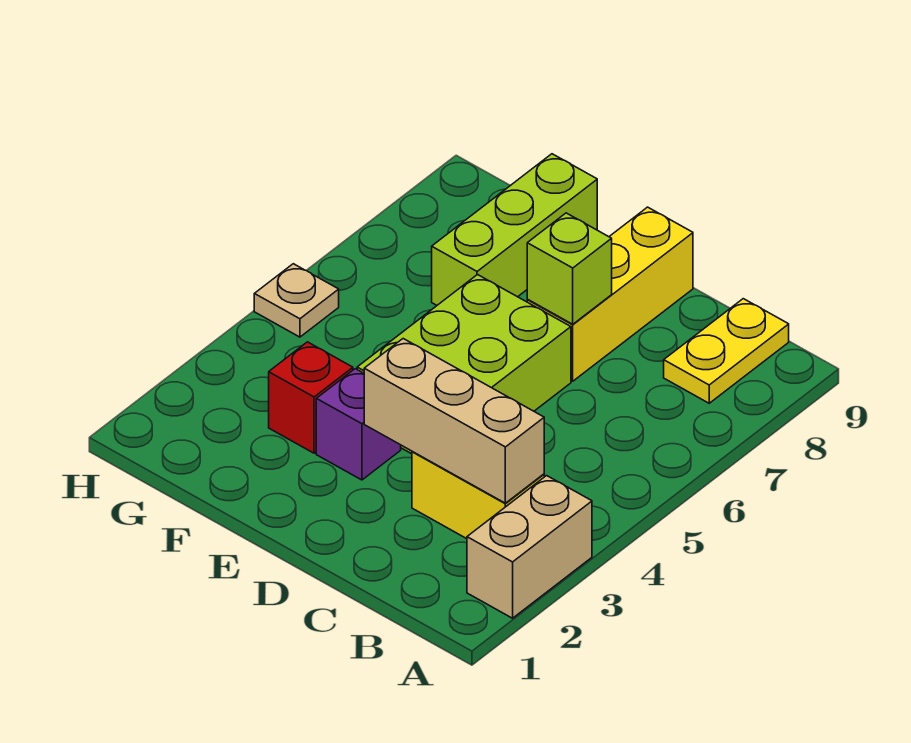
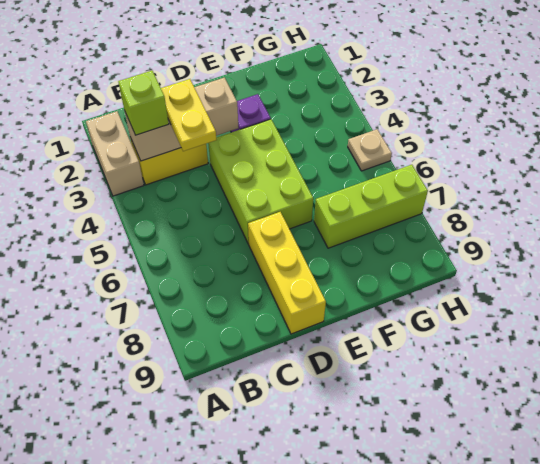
yellow 1x2 plate [664,299,789,403] -> yellow 1x2 plate moved to [161,79,216,151]
lime 1x1 brick [527,213,612,324] -> lime 1x1 brick moved to [118,71,169,135]
red 1x1 brick [269,342,353,453] -> none
lime 1x3 brick [432,154,597,305] -> lime 1x3 brick turned to [314,165,428,248]

